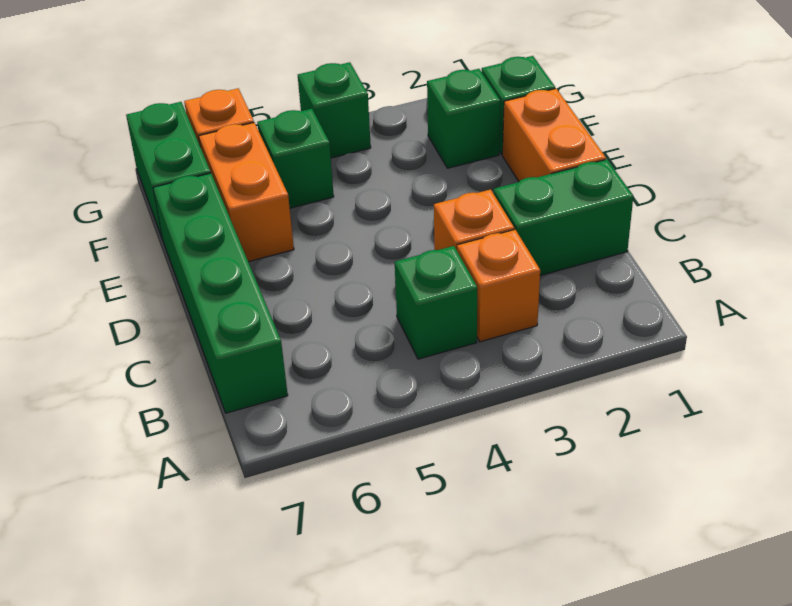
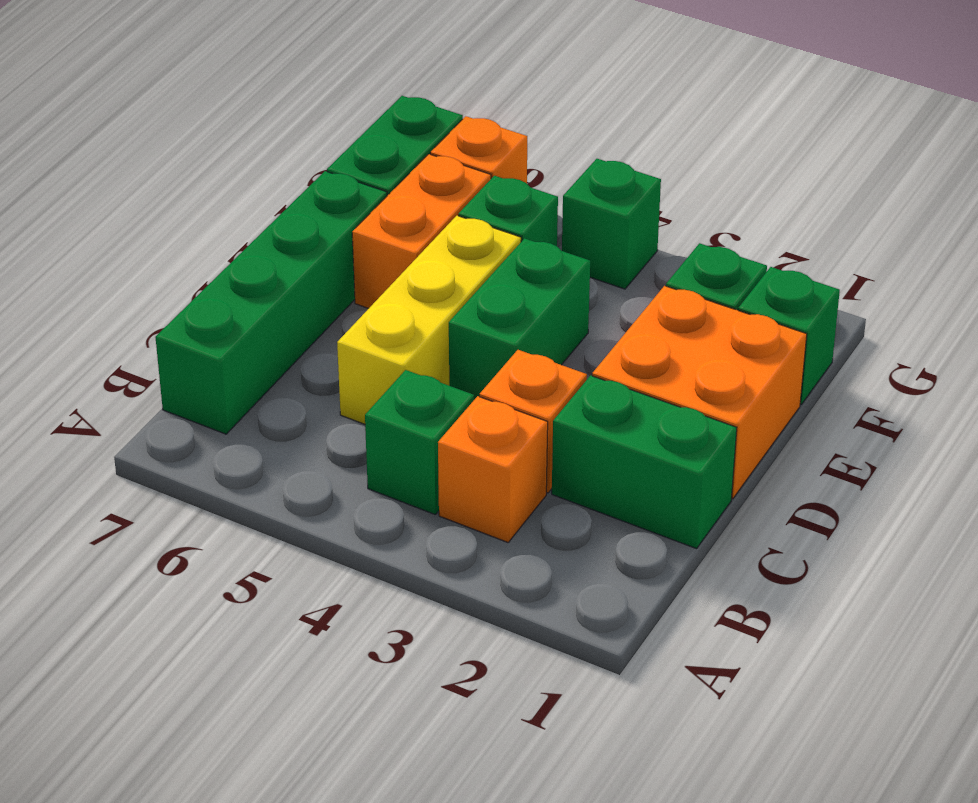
none -> yellow 1x3 brick [337,216,521,424]
orange 1x2 brick [503,89,606,181] -> orange 2x2 brick [592,286,807,499]
none -> green 1x2 brick [449,238,590,400]

